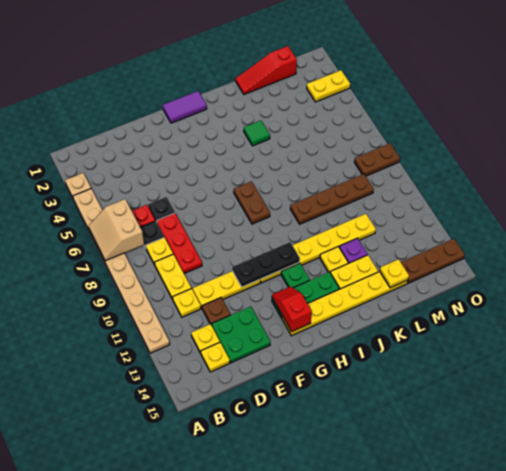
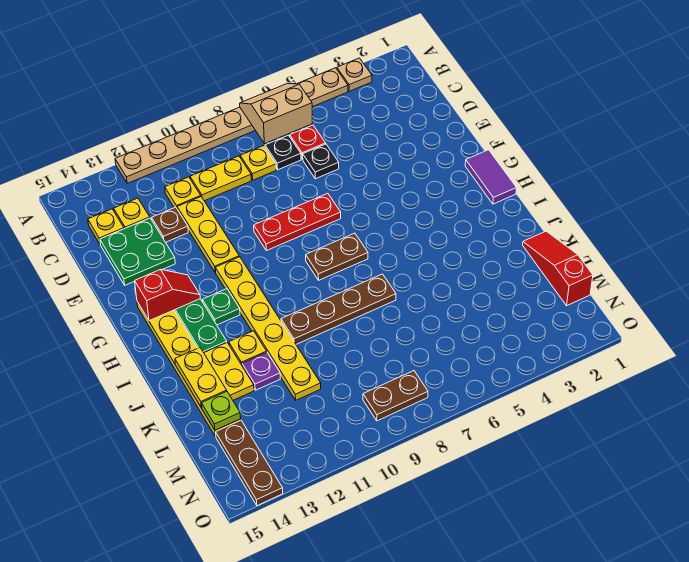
red 1x3 plate [157,213,202,274] -> red 1x3 plate moved to [254,193,341,251]
black 1x3 plate [232,242,300,287] -> none
green 1x1 tile [244,120,270,146] -> none
brown 1x4 plate [290,174,374,224] -> brown 1x4 plate turned to [281,274,396,344]
yellow 1x1 plate [380,259,409,288] -> lime 1x1 plate [202,392,241,430]
yellow 1x2 plate [307,70,350,102] -> yellow 1x2 plate moved to [175,348,227,408]
brown 1x2 plate [354,143,400,176] -> brown 1x2 plate turned to [363,371,428,421]

